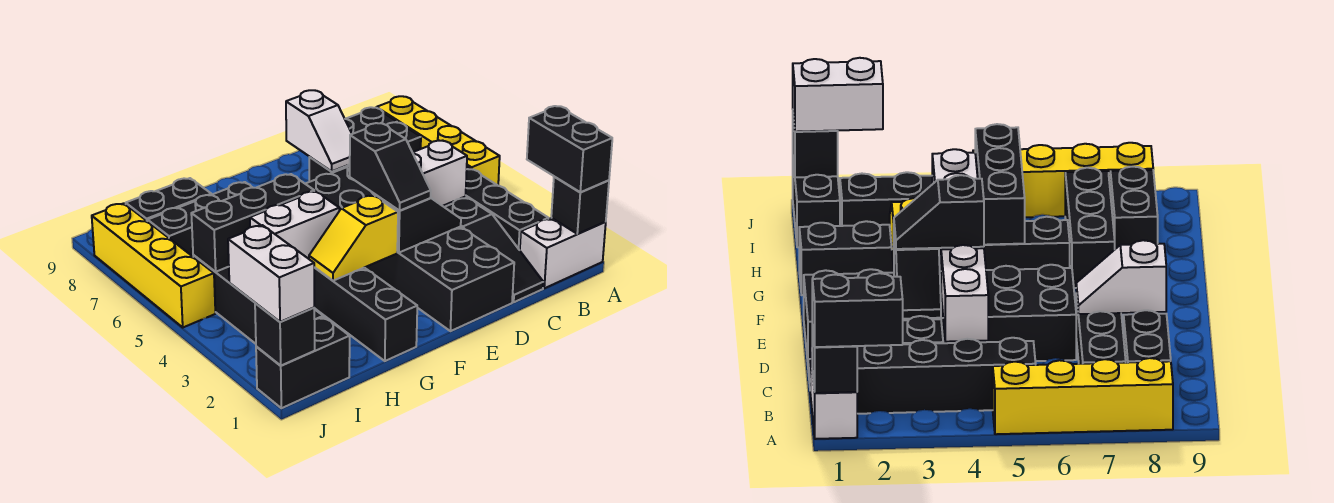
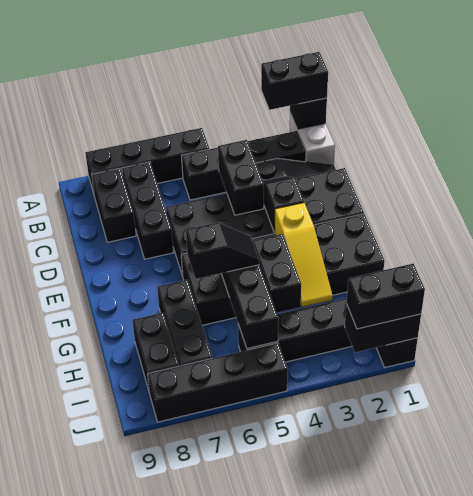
yellow 1x4 brick [376,96,500,185] -> black 1x4 brick [85,128,209,197]
white 1x2 brick [413,141,467,206] -> black 1x2 brick [218,140,264,215]
white 1x2 slope [286,90,352,172] -> none
black 1x2 slope [350,123,431,210] -> black 1x2 slope moved to [186,223,259,279]
yellow 1x2 slope [309,195,398,281] -> yellow 1x3 slope [275,203,333,307]
black 1x6 brick [314,267,417,361] -> black 2x6 brick [181,214,385,325]
white 1x2 brick [250,191,339,259] -> black 1x2 brick [252,234,301,313]
black 1x1 brick [255,303,315,366] -> black 1x2 brick [345,304,421,352]
white 1x2 brick [228,225,314,322] -> black 1x2 brick [347,264,425,329]
yellow 1x4 brick [92,203,215,327] -> black 1x4 brick [148,343,288,422]

